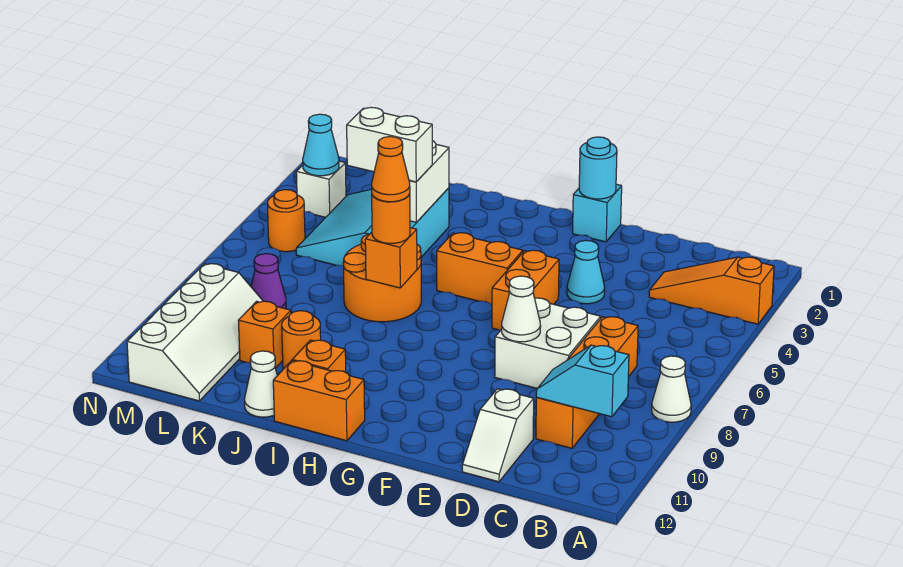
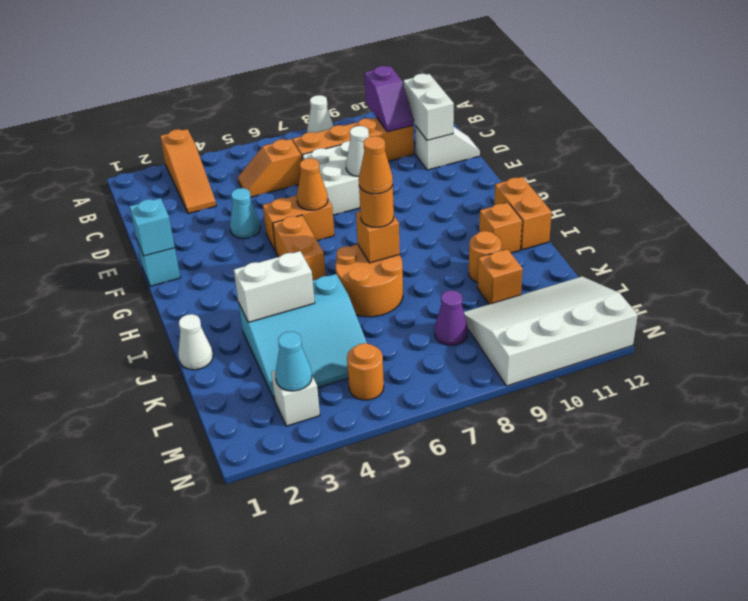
cyan 1x2 slope [536,345,629,417] -> purple 1x2 slope [364,66,414,132]
none -> orange 1x2 slope [238,139,301,197]
cyan 1x1 round brick [579,137,617,199] -> cyan 1x1 brick [129,198,175,256]
none -> orange 1x1 cone [297,158,328,210]
white 1x2 brick [347,107,432,182] -> white 1x2 brick moved to [403,74,454,140]
white 1x1 cone [245,351,277,417] -> white 1x1 cone moved to [178,314,213,370]
white 2x4 slope [127,264,263,401] -> white 3x4 slope [464,277,638,386]

